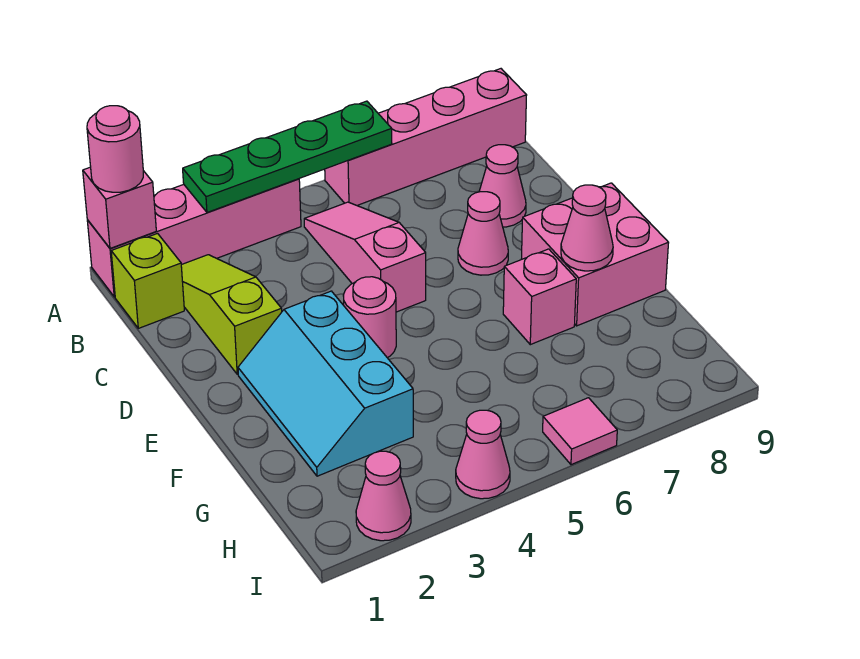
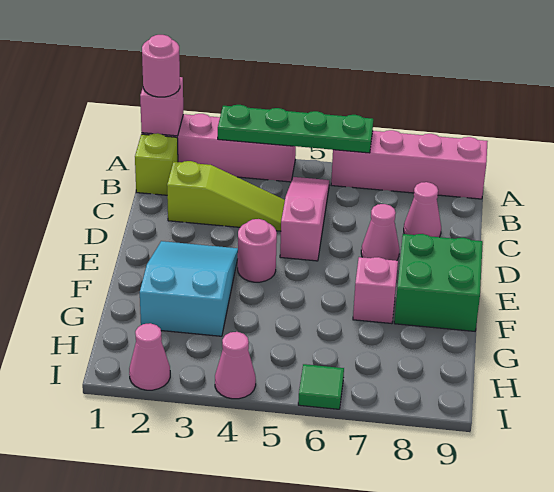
lime 1x3 slope [181,255,282,374] -> lime 1x3 slope turned to [167,161,285,231]
cyan 2x3 slope [238,291,413,476] -> cyan 2x3 slope turned to [140,241,238,336]
pink 2x2 brick [522,183,669,326] -> green 2x2 brick [394,234,483,331]
pink 1x1 cone [561,185,613,271] -> none
pink 1x1 tile [543,398,617,465] -> green 1x1 tile [298,364,344,409]

